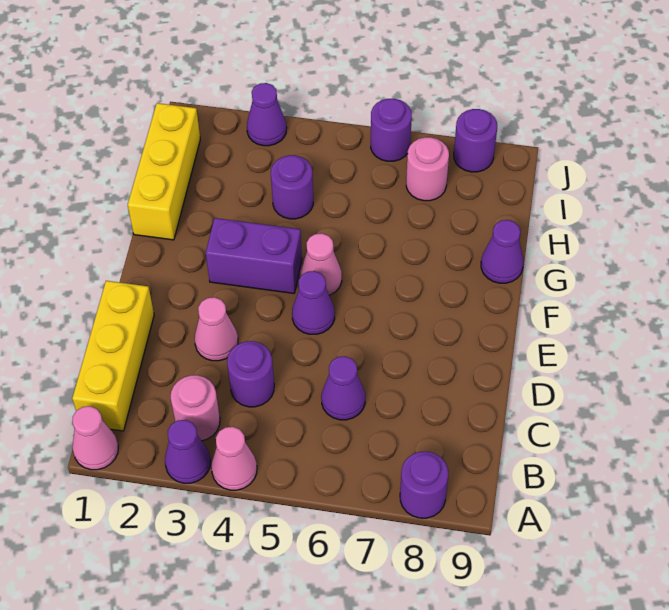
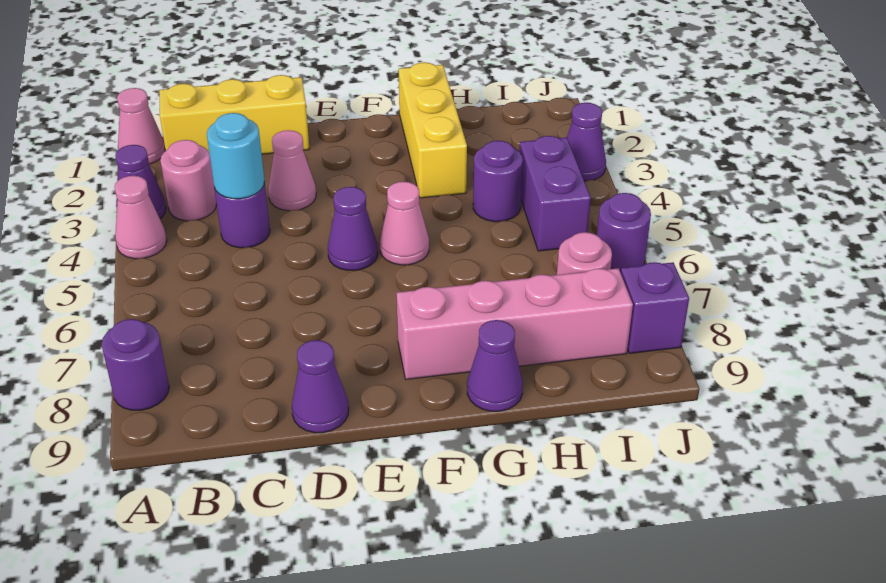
none -> cyan 1x1 round brick [207,113,265,199]
purple 1x1 cone [321,356,365,420] -> purple 1x1 cone moved to [292,340,349,433]
purple 1x2 brick [206,218,302,293] -> purple 1x2 brick moved to [519,136,591,251]
none -> pink 1x4 brick [397,268,633,379]
yellow 1x3 brick [128,103,200,240] -> yellow 1x3 brick turned to [399,62,467,198]
purple 1x1 round brick [454,109,497,172] -> purple 1x1 brick [621,262,689,353]

